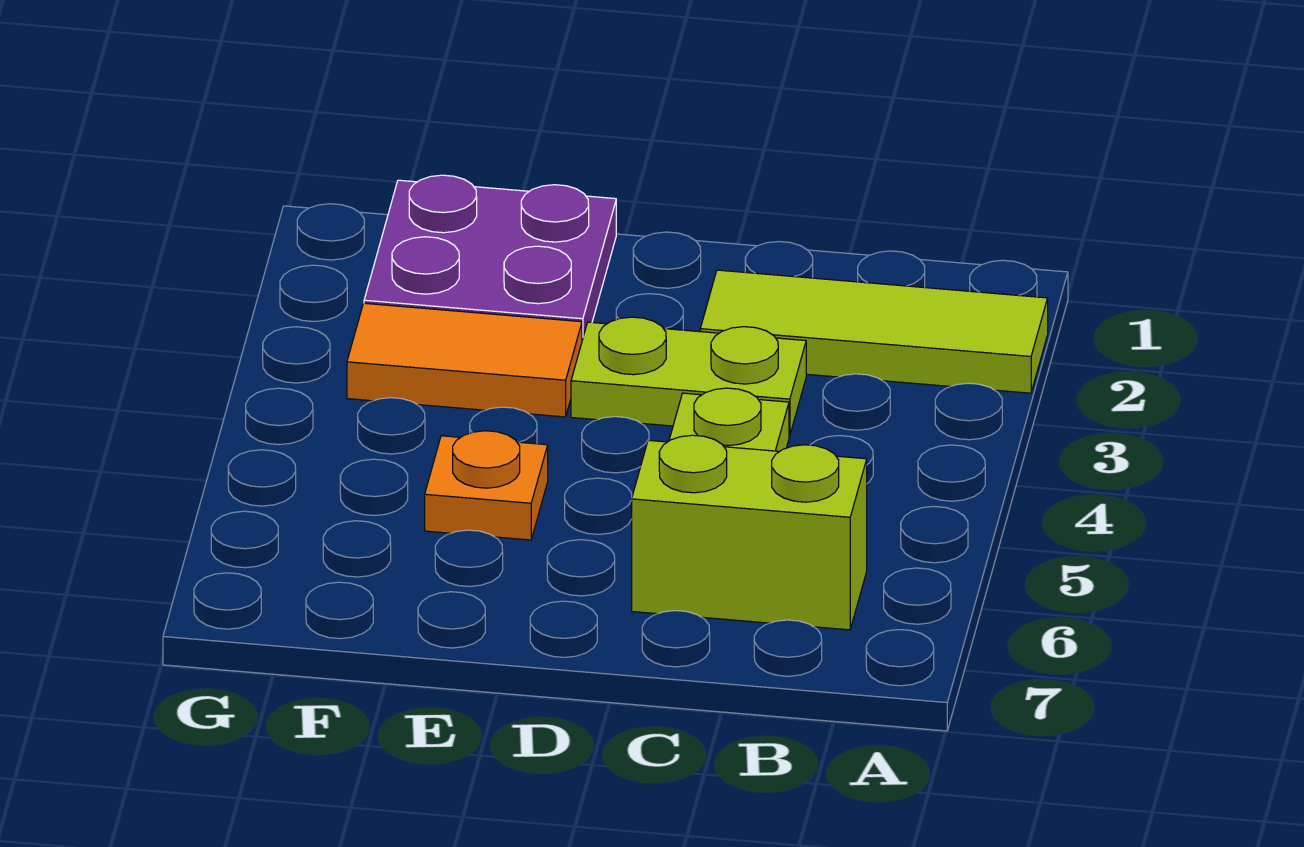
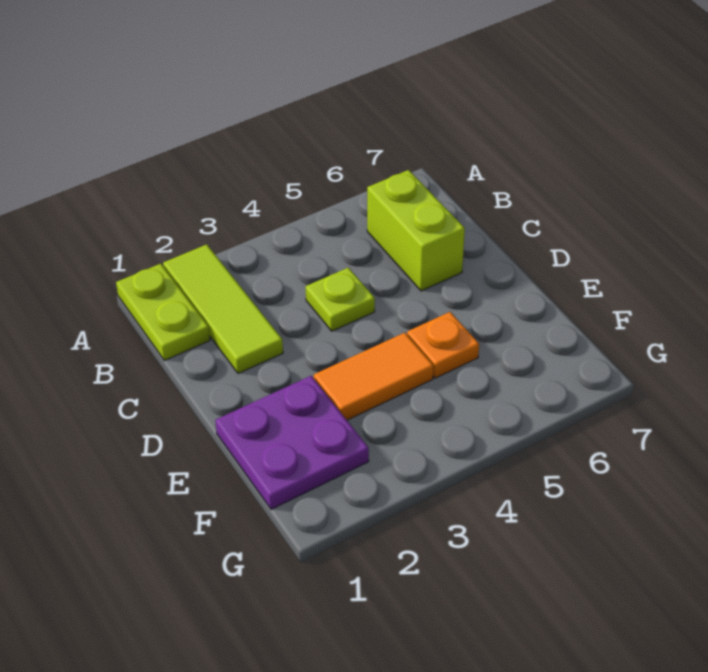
lime 1x2 plate [571,317,806,436] -> lime 1x2 plate moved to [116,264,210,360]
orange 1x2 tile [347,303,582,417] -> orange 1x2 tile turned to [314,333,434,420]

